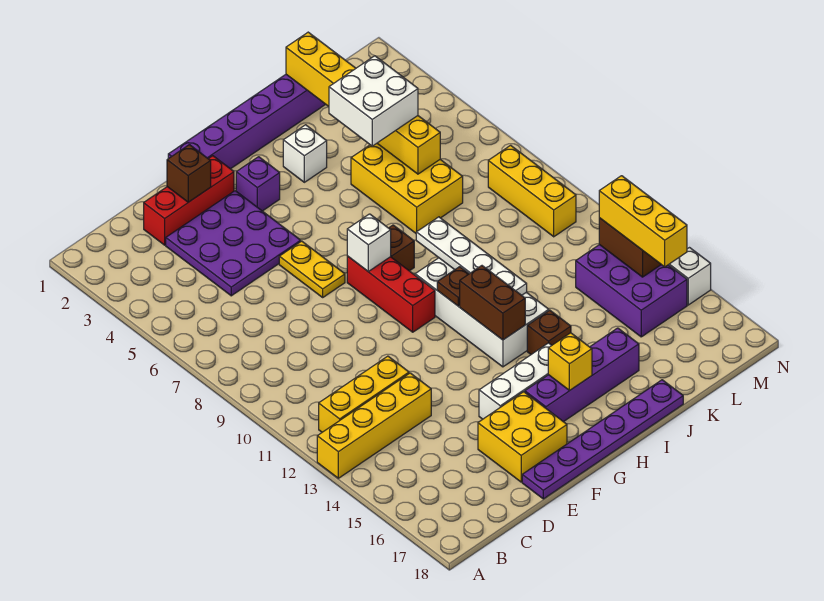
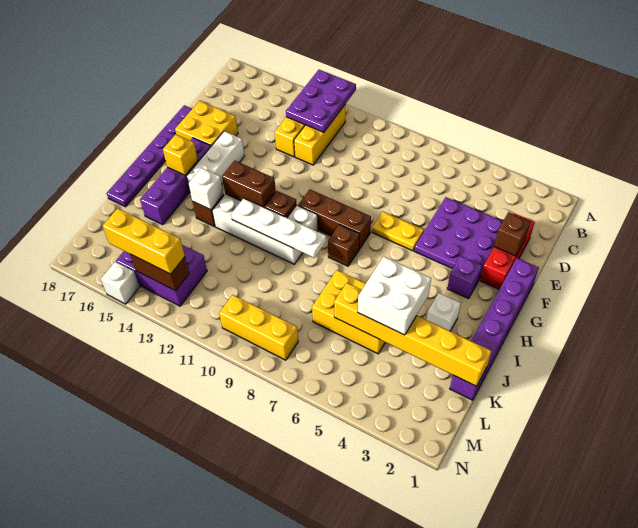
none -> purple 2x3 plate [286,70,356,132]
red 1x3 brick [347,256,435,332] -> brown 1x3 brick [298,189,371,249]
white 1x1 brick [347,214,391,271] -> white 1x1 brick moved to [188,168,224,210]

